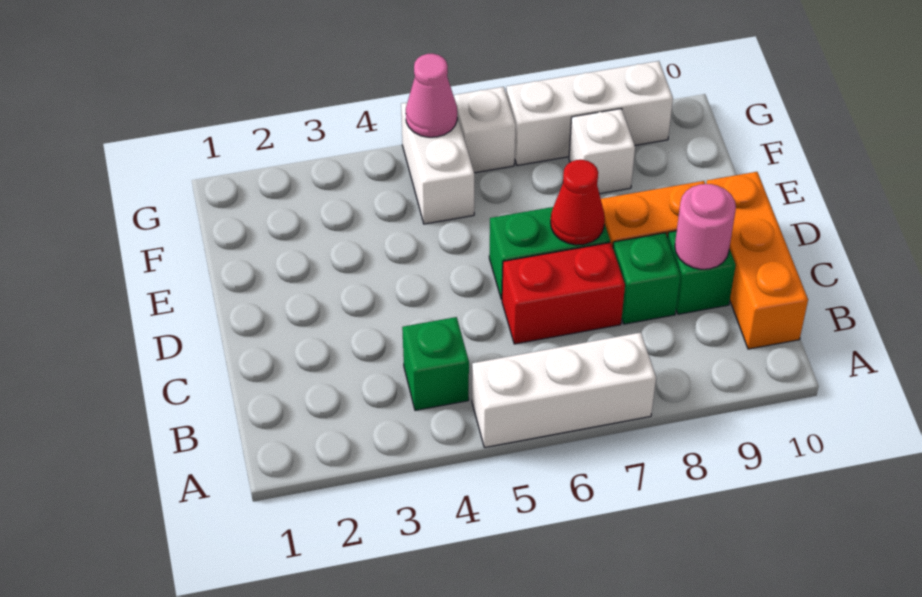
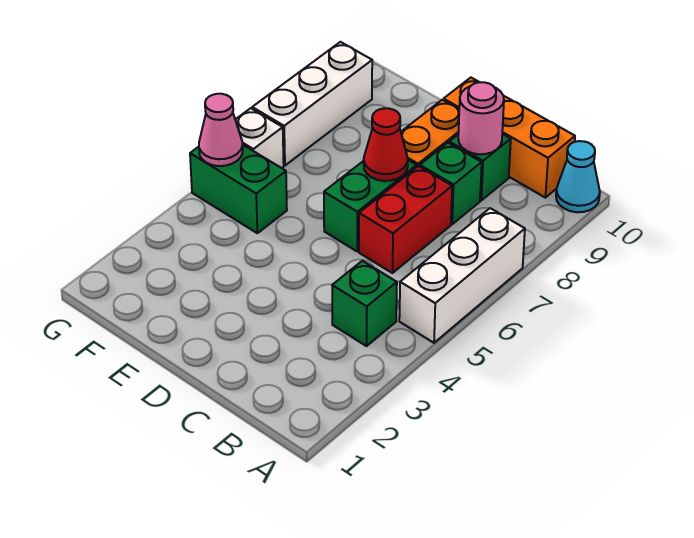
none -> cyan 1x1 cone [556,141,600,212]
white 1x2 brick [401,103,474,224] -> green 1x2 brick [190,145,287,233]
white 1x1 brick [569,109,635,194] -> none

